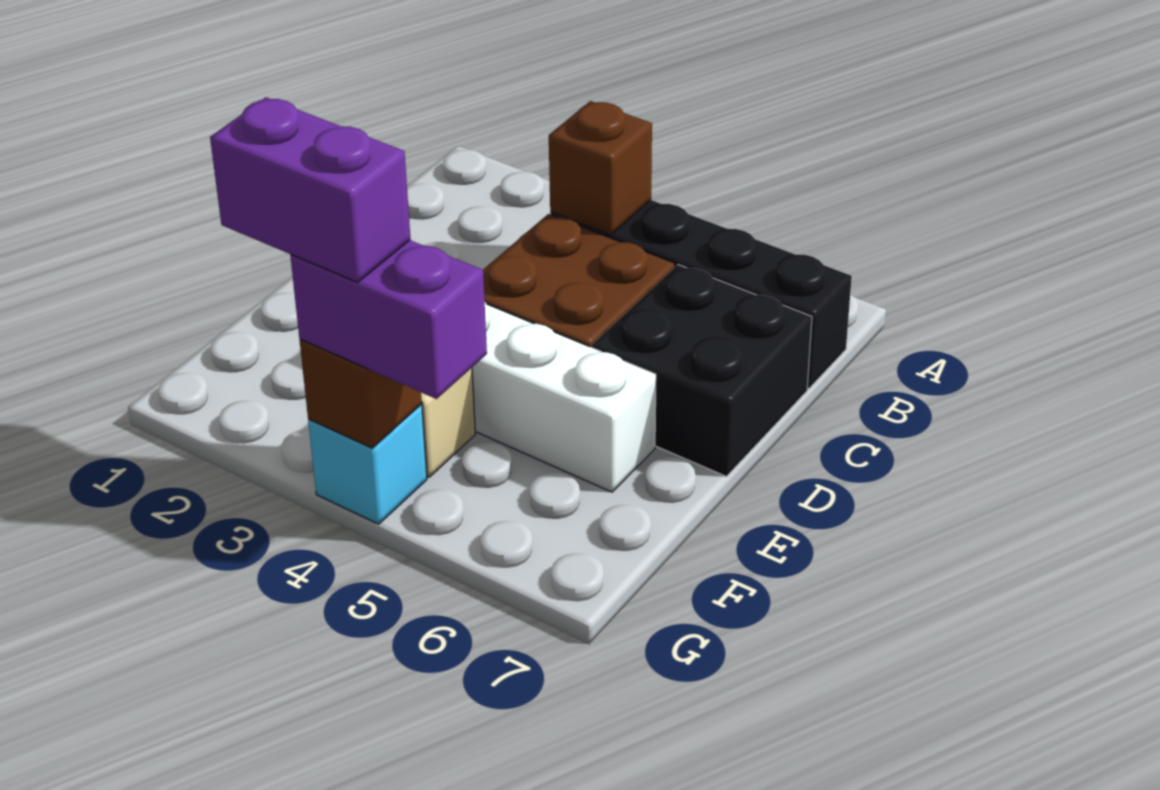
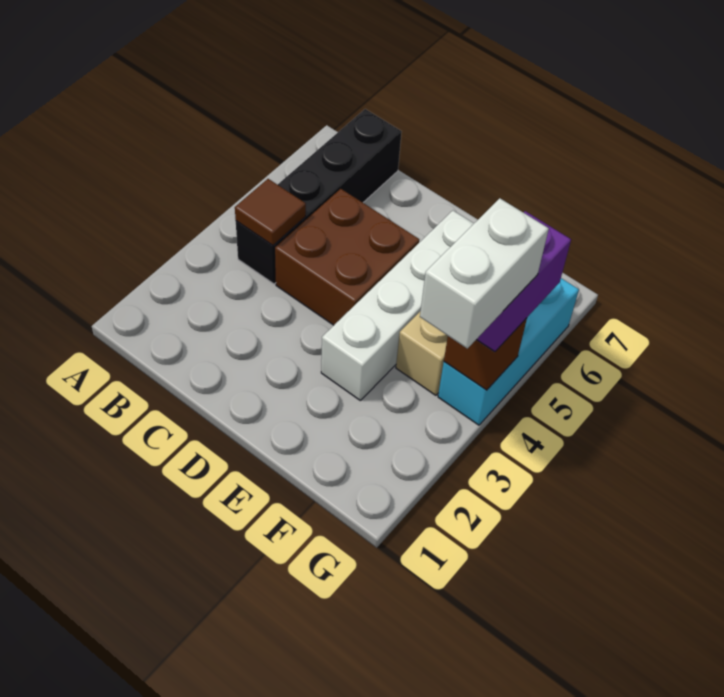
brown 1x1 brick [549,101,652,235] -> brown 1x1 tile [235,179,306,245]
black 2x2 brick [592,265,812,477] -> none
purple 1x2 brick [210,97,411,282] -> white 1x2 brick [420,198,549,349]
cyan 1x1 brick [308,405,427,524] -> cyan 1x3 brick [438,278,579,425]

